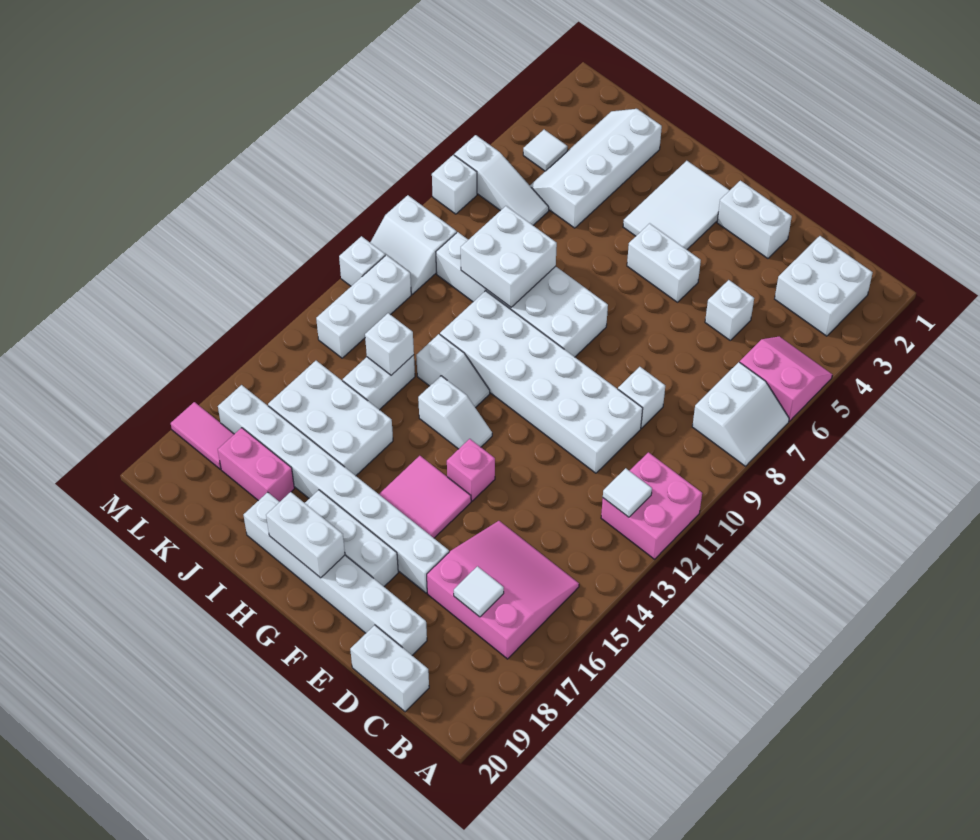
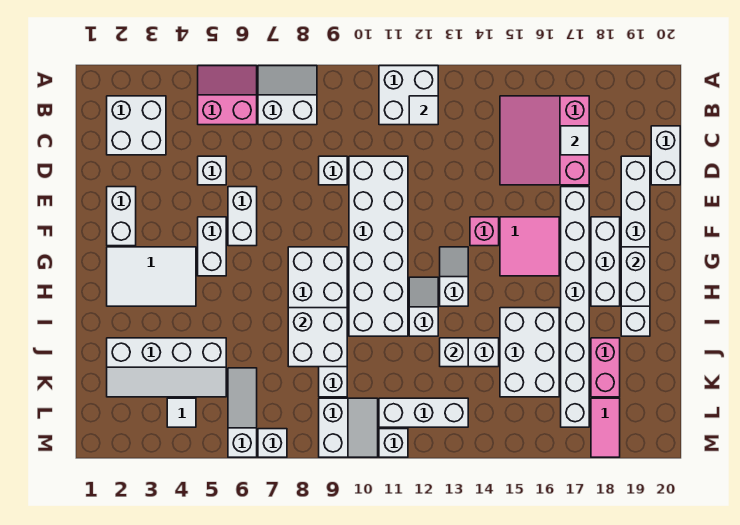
pink 2x2 slope [740,336,832,421] -> pink 2x2 slope turned to [198,66,257,125]
pink 2x2 brick [601,452,702,559] -> white 2x2 brick [379,66,438,125]
none -> white 1x2 brick [228,187,257,246]

